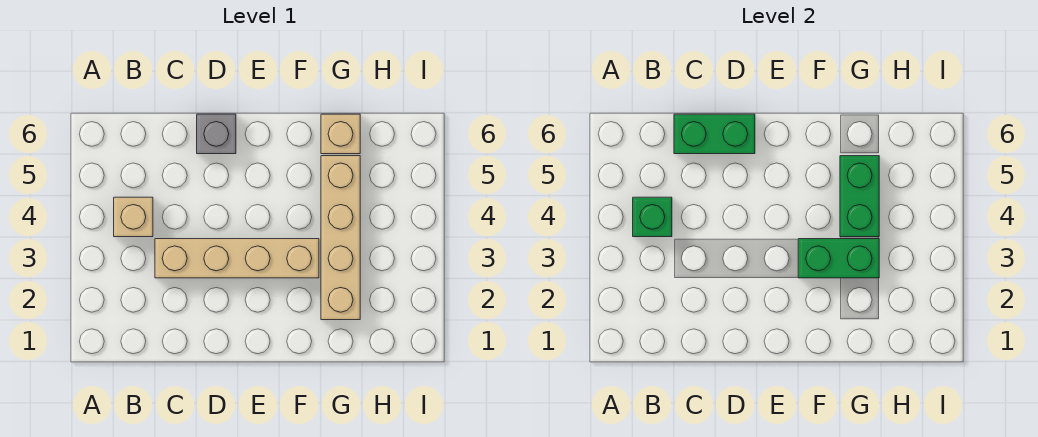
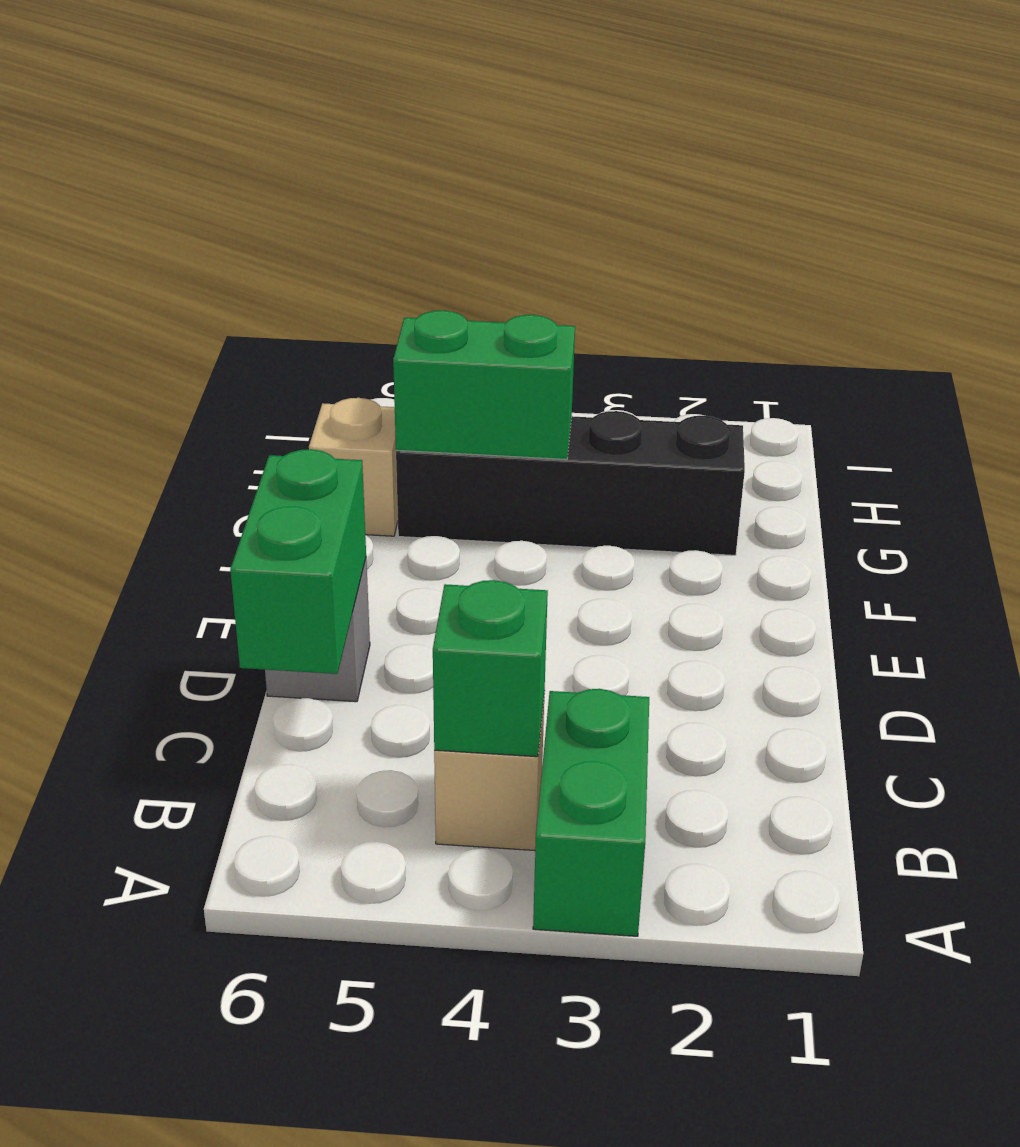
tan 1x4 brick [155,239,319,278] -> none
green 1x2 brick [798,239,879,278] -> green 1x2 brick moved to [533,689,649,936]
tan 1x4 brick [321,156,360,320] -> black 1x4 brick [396,411,745,555]

